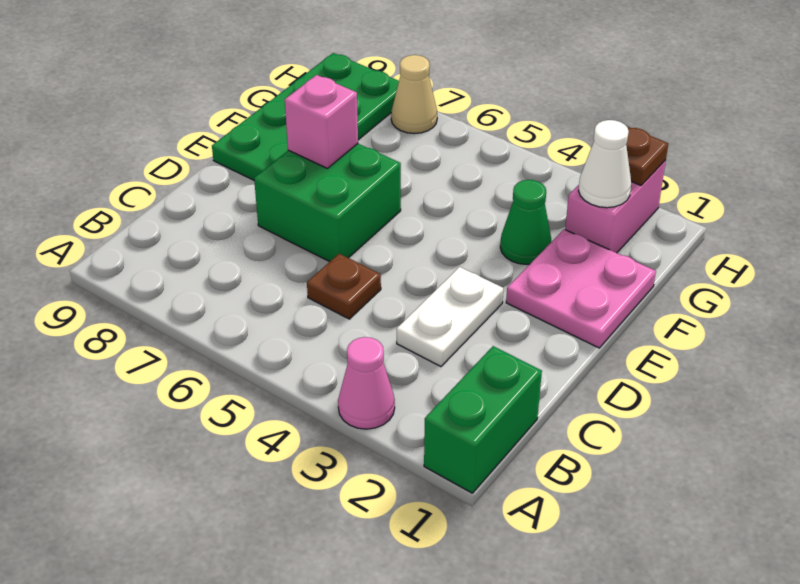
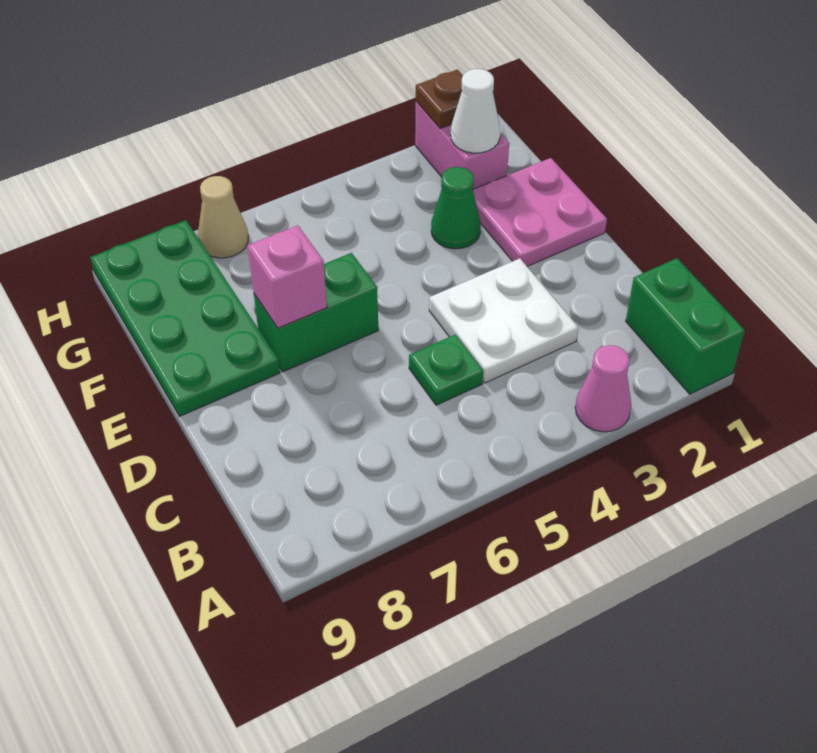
white 1x2 plate [397,267,503,367] -> white 2x2 plate [429,258,578,383]
brown 1x1 plate [307,254,381,319] -> green 1x1 plate [409,335,483,405]
green 2x2 brick [254,144,401,262] -> green 1x2 brick [254,253,378,372]

